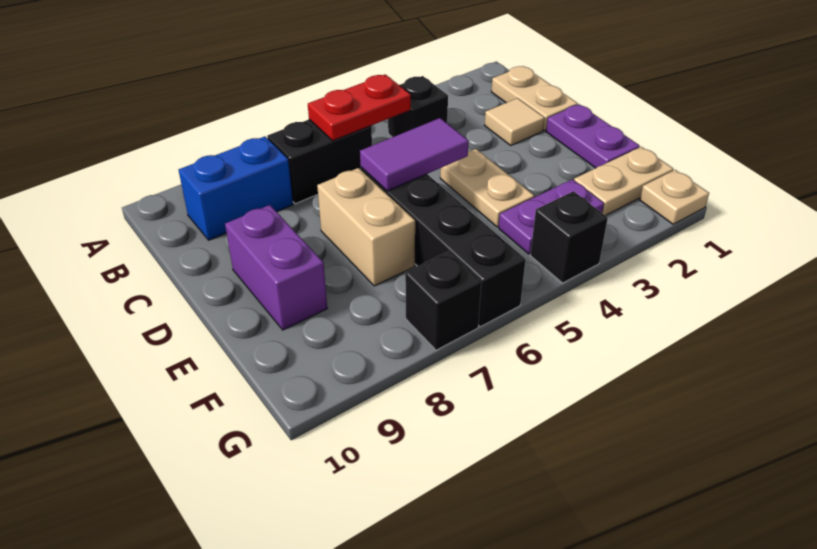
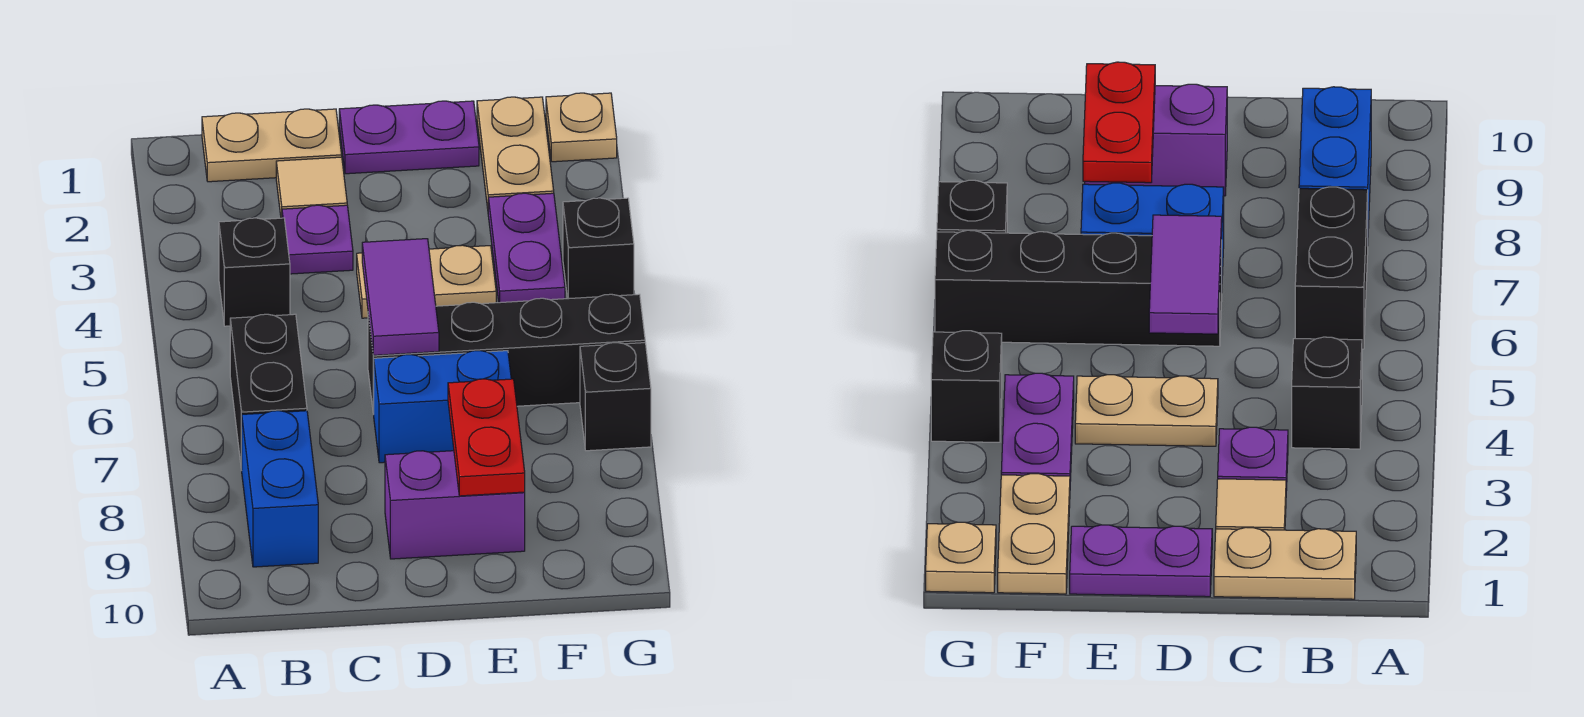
red 1x2 plate [308,74,411,141] -> red 1x2 plate moved to [448,379,525,496]
none -> purple 1x1 plate [282,205,353,274]
tan 1x2 brick [317,168,415,286] -> blue 1x2 brick [374,351,511,463]

